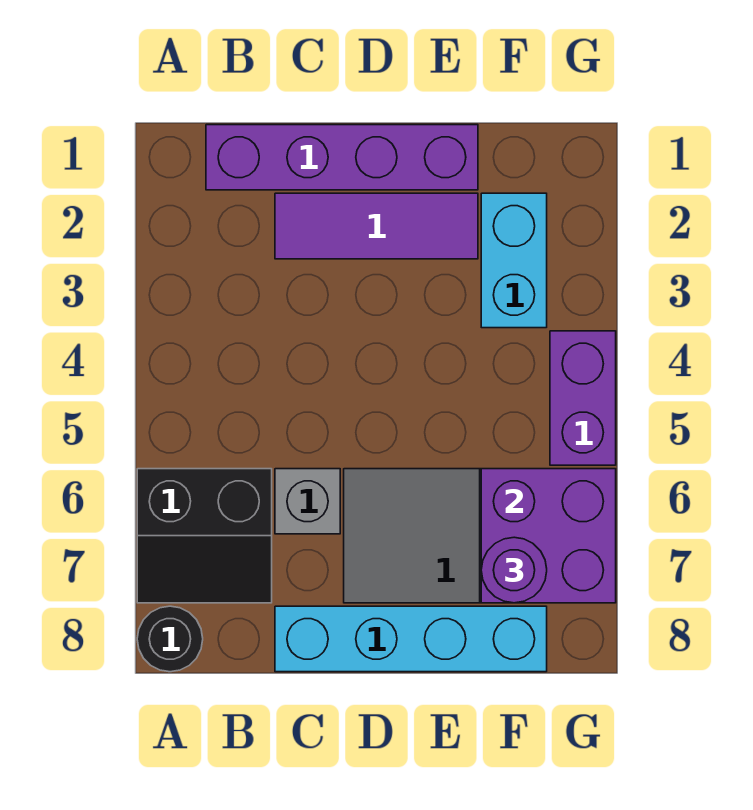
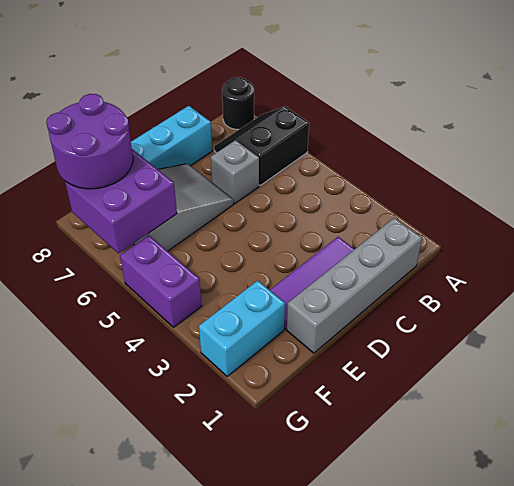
purple 1x4 brick [206,125,478,190] -> grey 1x4 brick [287,218,422,353]
cyan 1x2 brick [481,193,547,328] -> cyan 1x2 brick turned to [199,281,285,376]
purple 1x1 round brick [481,537,547,603] -> purple 2x2 round brick [46,94,133,189]

